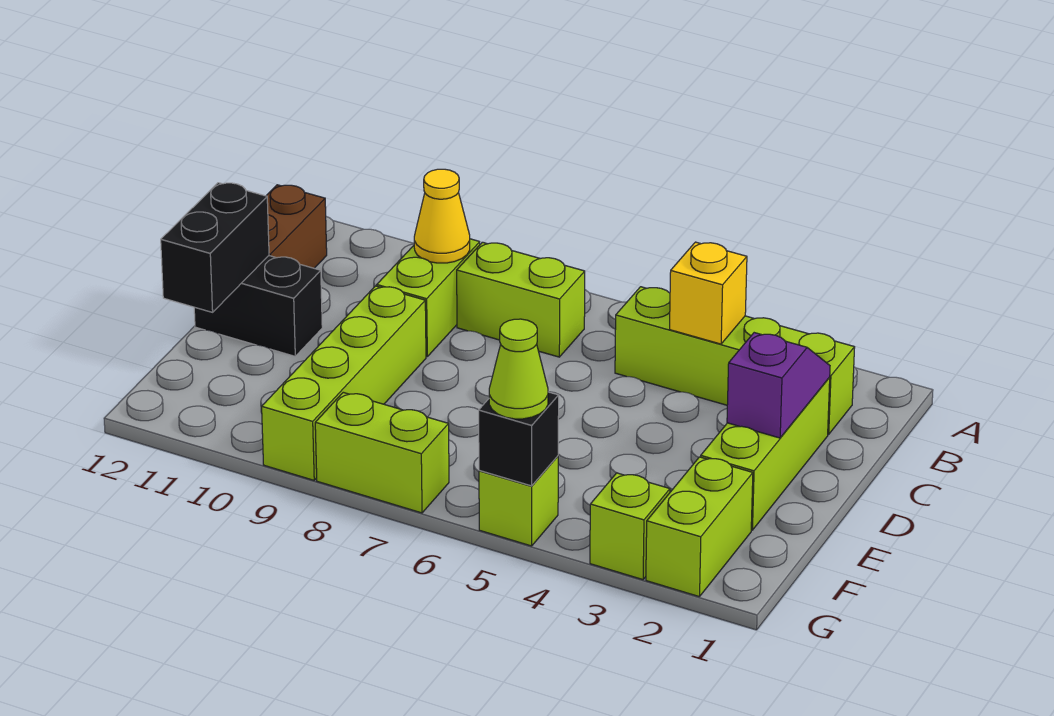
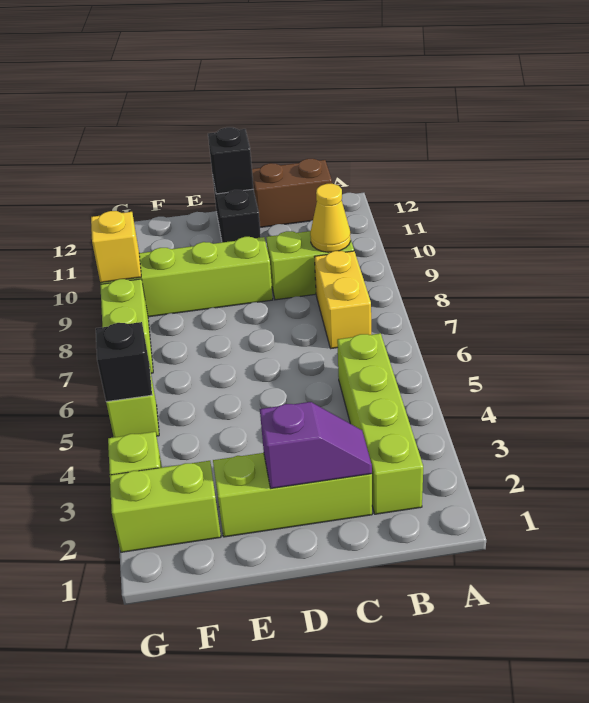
yellow 1x1 brick [670,242,747,344] -> yellow 1x1 brick moved to [91,211,141,283]
lime 1x2 brick [457,242,585,357] -> yellow 1x2 brick [315,251,371,348]
black 1x2 brick [161,183,269,312] -> black 1x1 brick [208,127,254,194]
lime 1x1 cone [489,319,548,419] -> none

